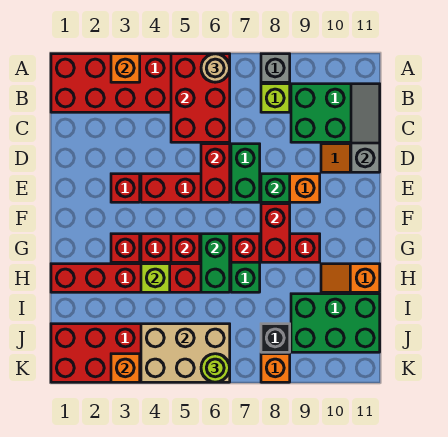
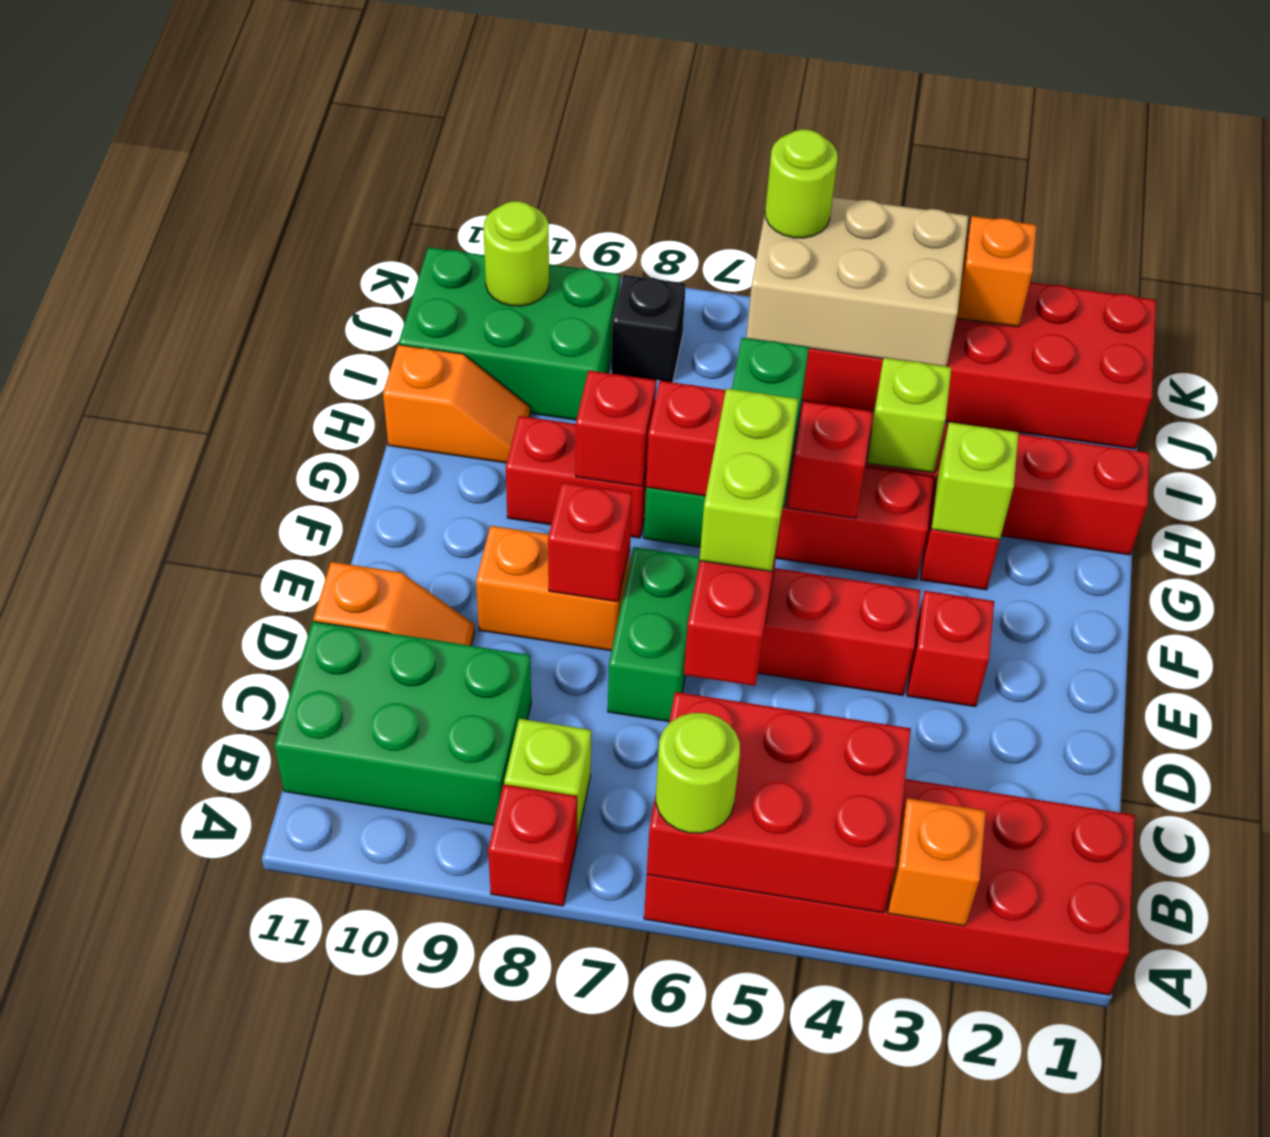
red 2x3 brick [171,54,230,142] -> red 2x3 brick turned to [647,692,911,913]
tan 1x1 round brick [201,54,230,82] -> lime 1x1 round brick [656,713,740,833]
grey 1x1 brick [261,54,290,82] -> red 1x1 brick [488,784,577,906]
grey 1x3 slope [351,84,380,172] -> none
none -> lime 1x2 brick [700,388,798,572]
green 1x1 brick [261,174,290,202] -> red 1x1 brick [548,482,632,602]
red 1x2 brick [261,204,290,262] -> red 1x1 brick [576,371,656,487]
none -> lime 1x1 brick [931,422,1019,539]
none -> lime 1x1 round brick [483,201,549,306]
orange 1x1 brick [261,354,290,382] -> none

